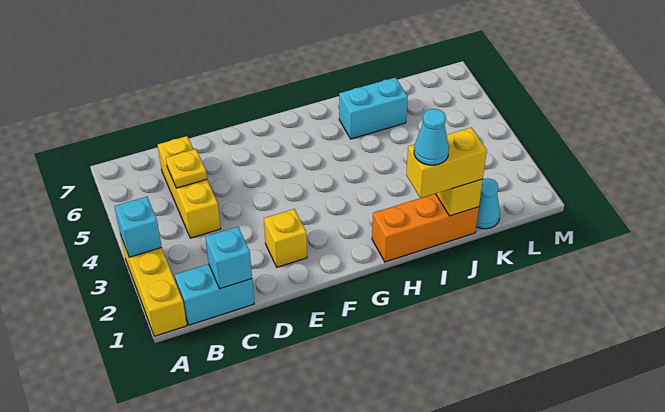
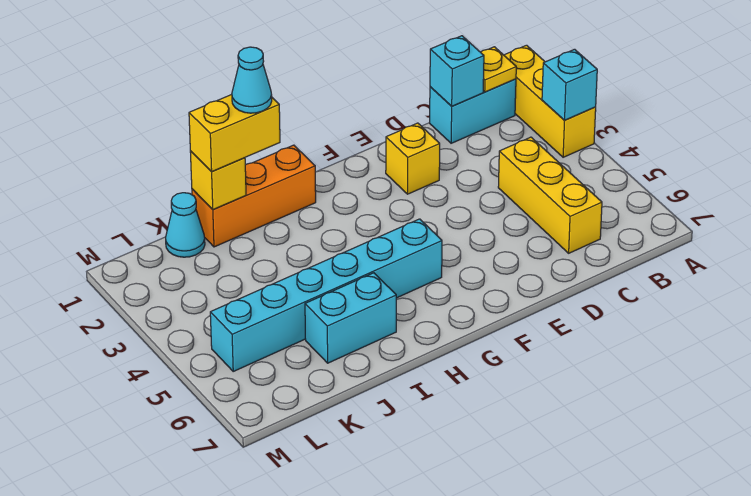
yellow 1x1 plate [166,149,207,188] -> yellow 1x1 plate moved to [481,47,516,92]
none -> cyan 1x6 brick [210,219,442,371]

